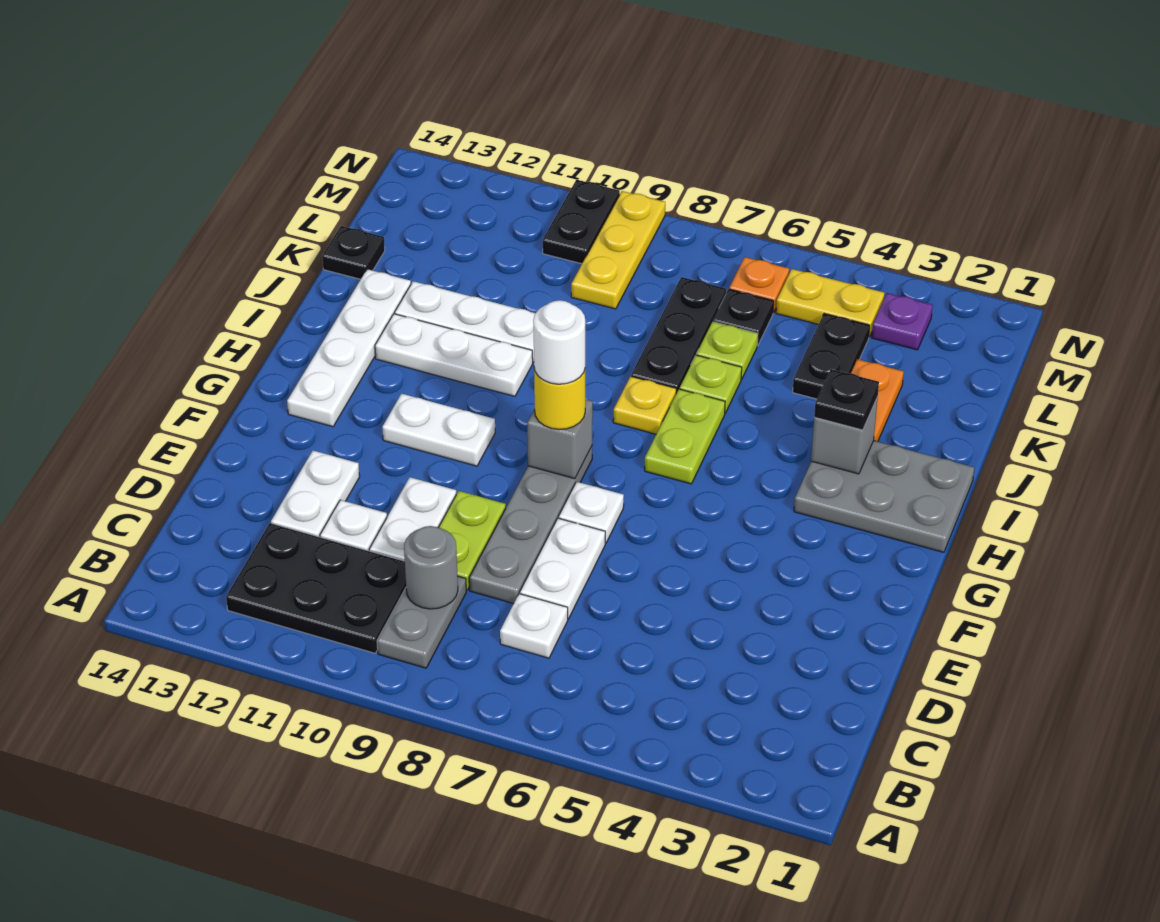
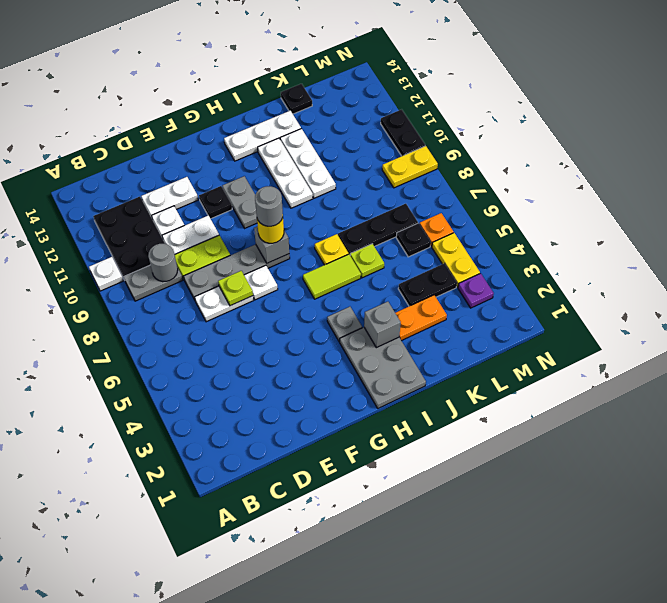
white 1x1 plate [500,594,568,658] -> white 1x1 plate moved to [89,257,123,291]
white 1x1 round brick [533,300,585,384] -> grey 1x1 round brick [255,186,283,226]
white 1x2 plate [382,394,495,466] -> grey 1x2 plate [222,176,257,228]
white 1x4 plate [287,269,411,427] -> white 1x3 plate [224,111,301,161]
none -> grey 1x1 plate [327,307,362,342]
lime 1x2 plate [645,389,725,484] -> lime 1x2 tile [303,254,361,299]
black 1x1 plate [814,369,879,430] -> black 1x1 plate moved to [199,186,232,219]
lime 1x1 plate [696,322,758,379] -> lime 1x1 plate moved to [218,271,253,306]
yellow 1x3 plate [571,191,665,309] -> yellow 1x2 plate [382,146,438,188]
black 1x2 plate [543,180,620,264] -> black 1x2 plate turned to [381,109,425,156]

